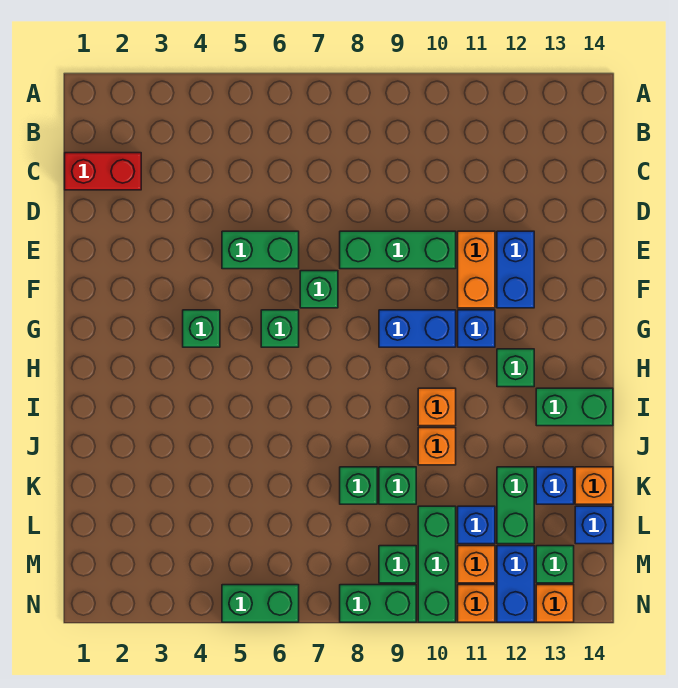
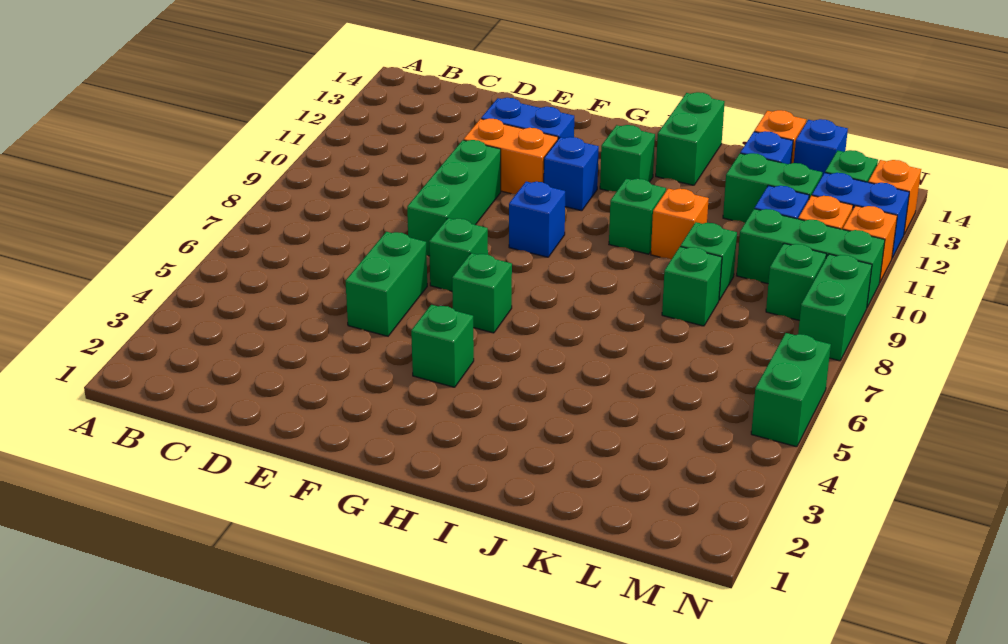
red 1x2 brick [65,153,141,190] -> none
blue 1x2 brick [379,310,456,347] -> blue 1x1 brick [509,182,565,257]
orange 1x1 brick [418,388,456,426] -> green 1x1 brick [609,179,666,254]

